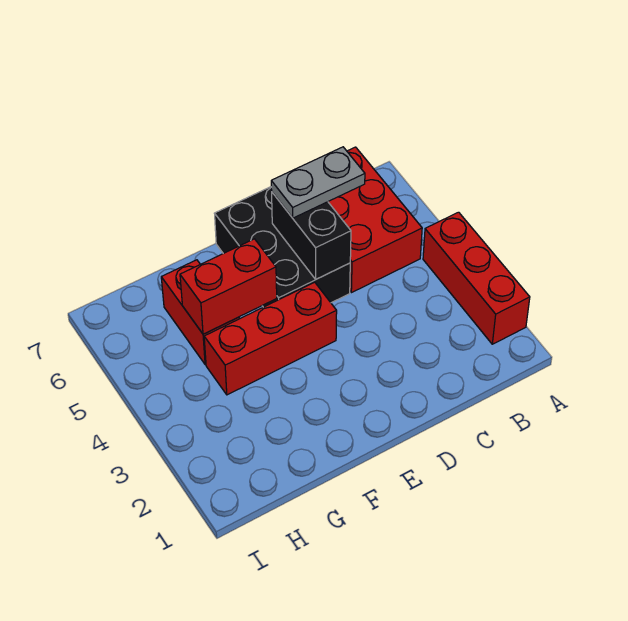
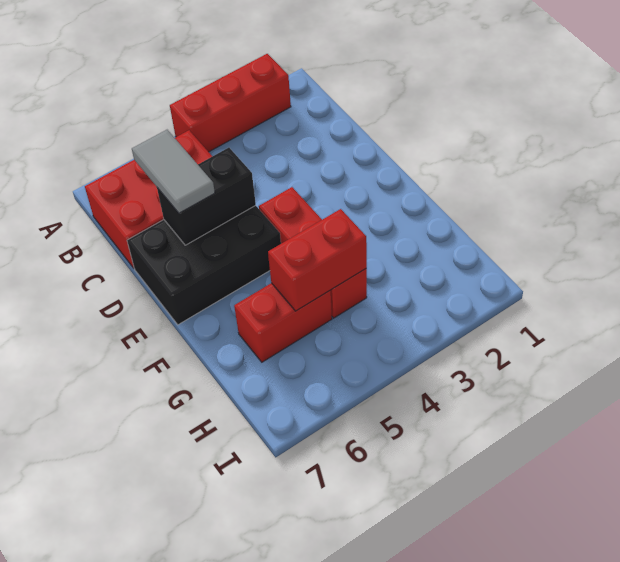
grey 1x2 plate [271,147,365,218] -> grey 1x2 tile [132,130,215,213]
red 1x2 brick [180,239,277,334] -> red 1x2 brick turned to [268,209,367,311]

